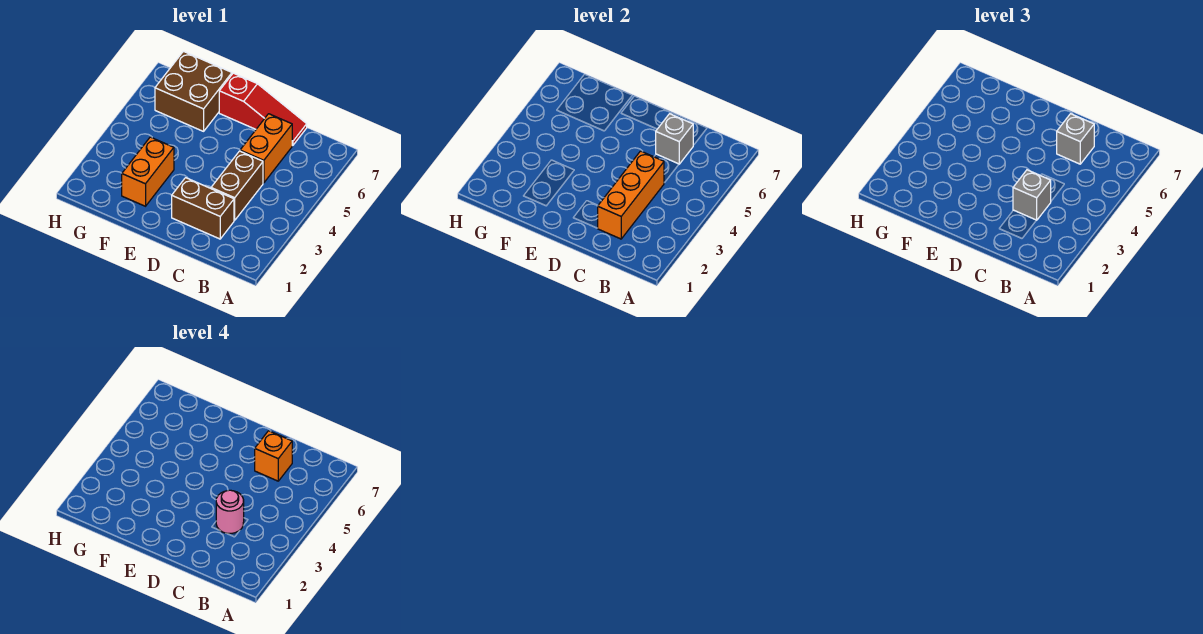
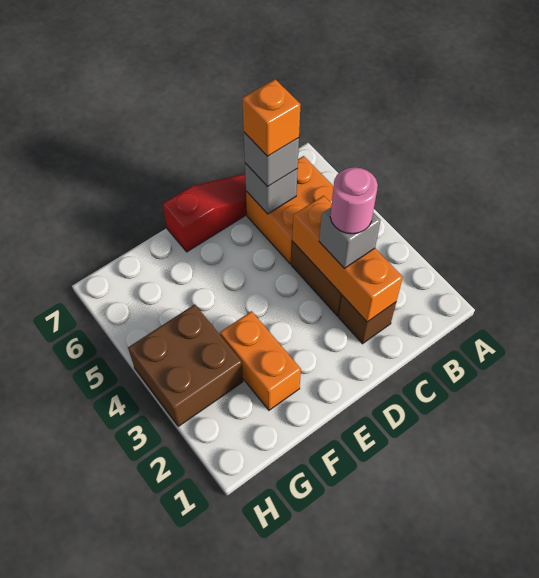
brown 1x2 brick [172,178,234,239] -> brown 1x1 brick [339,296,396,344]
orange 1x2 brick [240,114,292,183] -> orange 2x2 brick [246,156,334,264]
brown 2x2 brick [155,51,232,131] -> brown 2x2 brick moved to [128,304,243,426]

